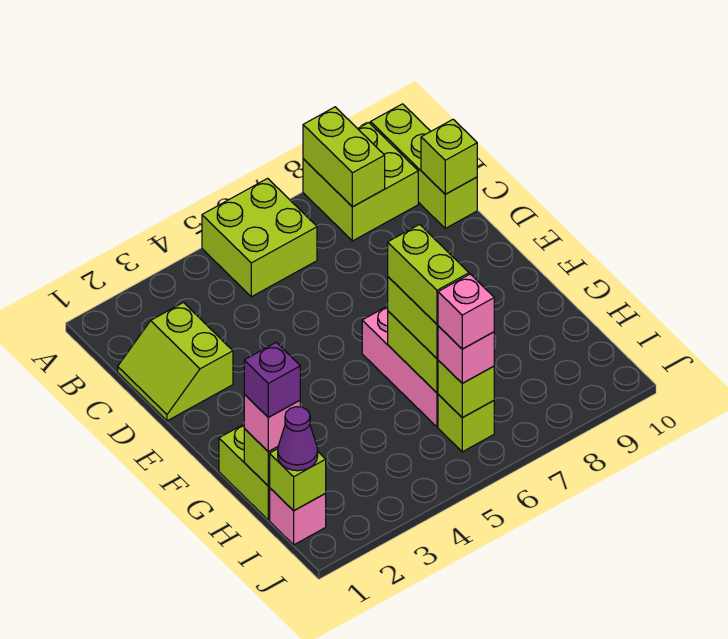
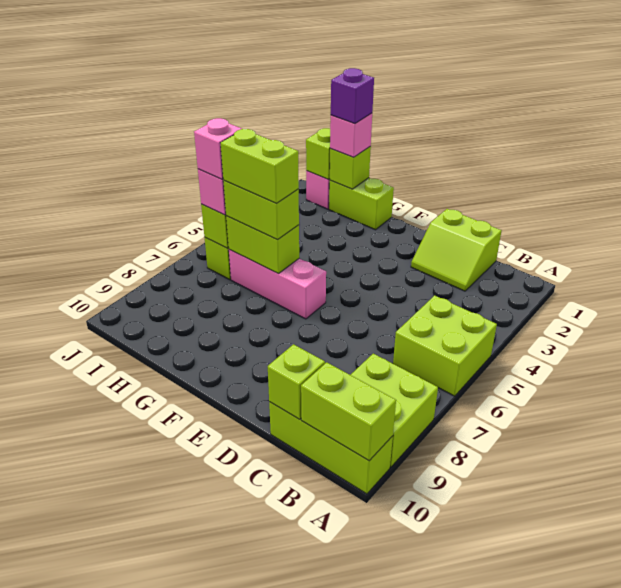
lime 1x2 brick [303,107,385,207] -> lime 1x2 brick moved to [301,362,396,461]
lime 2x2 slope [118,303,233,421] -> lime 2x2 slope turned to [411,209,501,291]
purple 1x1 cone [278,407,318,471] -> none

